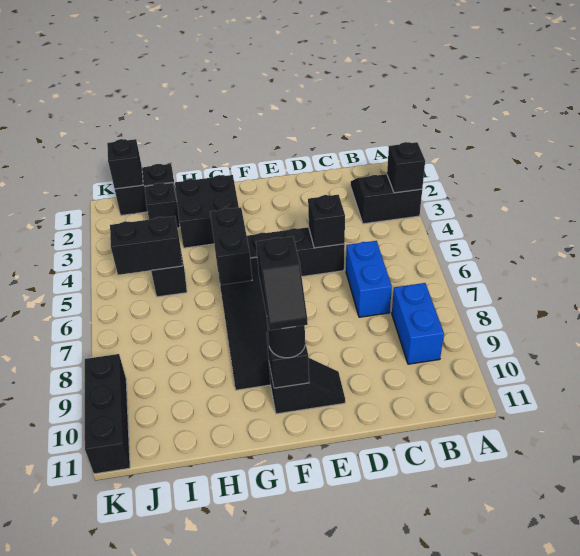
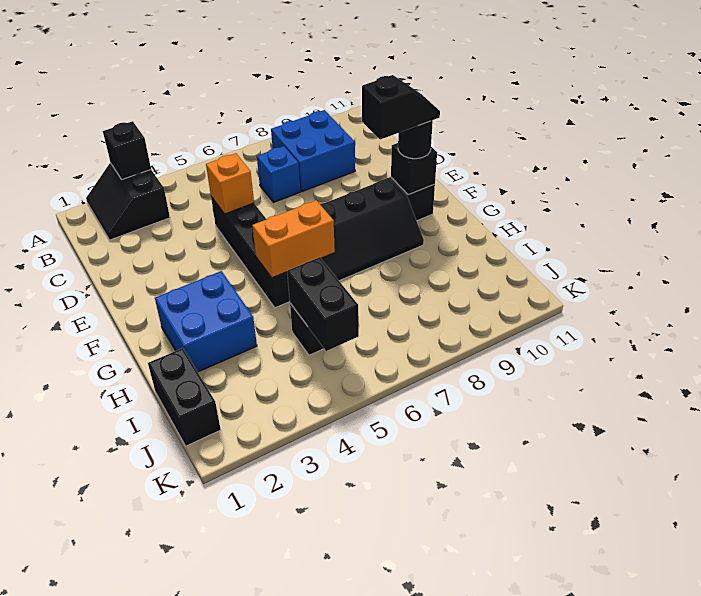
blue 1x2 brick [392,283,444,364] -> blue 2x2 brick [271,110,355,191]
blue 1x2 brick [346,241,392,317] -> blue 1x1 brick [257,146,300,202]
black 1x1 brick [308,195,345,248] -> orange 1x1 brick [206,153,254,214]
black 2x2 brick [175,175,239,248] -> blue 2x2 brick [155,271,257,372]
black 1x2 brick [210,208,252,285] -> orange 1x2 brick [252,200,335,278]
black 1x1 brick [145,183,180,228] -> none
black 1x1 brick [107,139,143,189] -> none
black 1x3 brick [85,354,130,474] -> none

